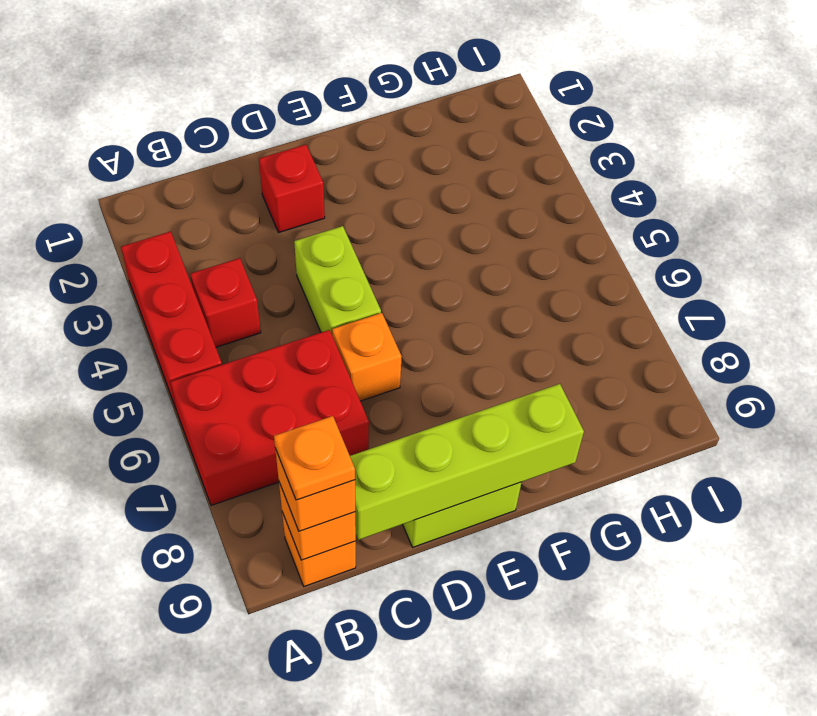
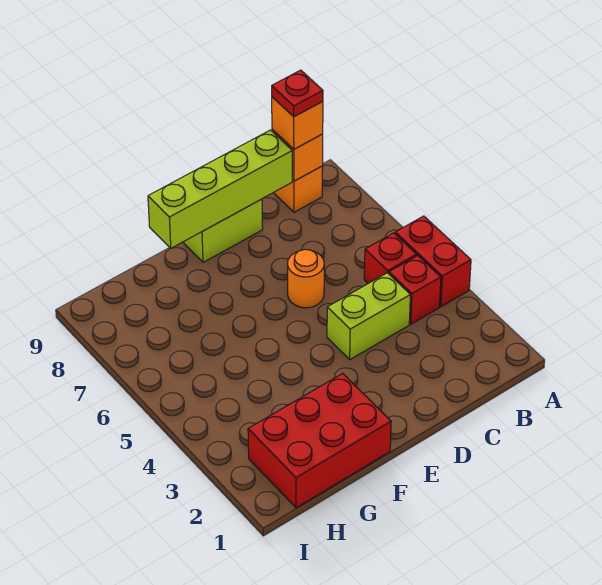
red 1x3 brick [121,231,222,408] -> red 1x2 brick [395,216,471,307]
red 2x3 brick [170,330,369,505] -> red 2x3 brick moved to [248,374,391,508]
orange 1x1 plate [274,416,355,500] -> red 1x1 plate [272,70,323,117]
red 1x1 brick [259,144,325,233] -> red 1x1 brick moved to [364,233,417,283]
lime 1x2 brick [294,226,381,334] -> lime 1x2 brick turned to [327,273,410,359]
orange 1x1 brick [332,313,402,401] -> orange 1x1 round brick [287,249,324,308]

